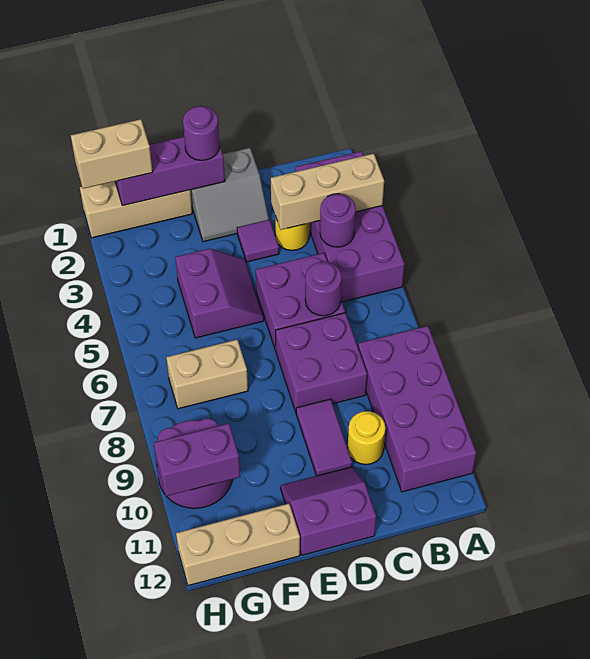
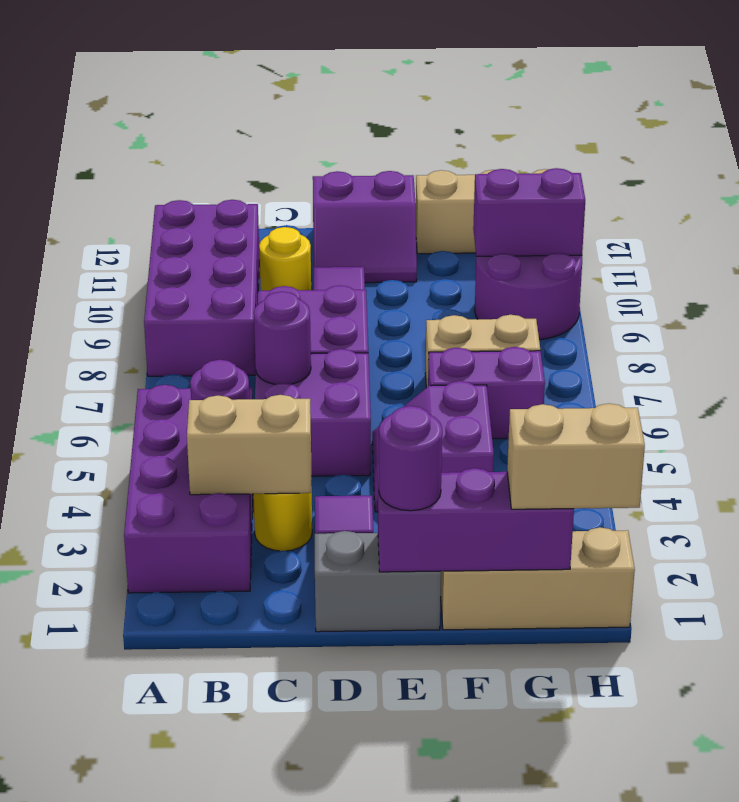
tan 1x3 brick [271,154,384,230] -> tan 1x2 brick [187,395,311,495]
none -> purple 1x2 brick [428,347,545,439]

